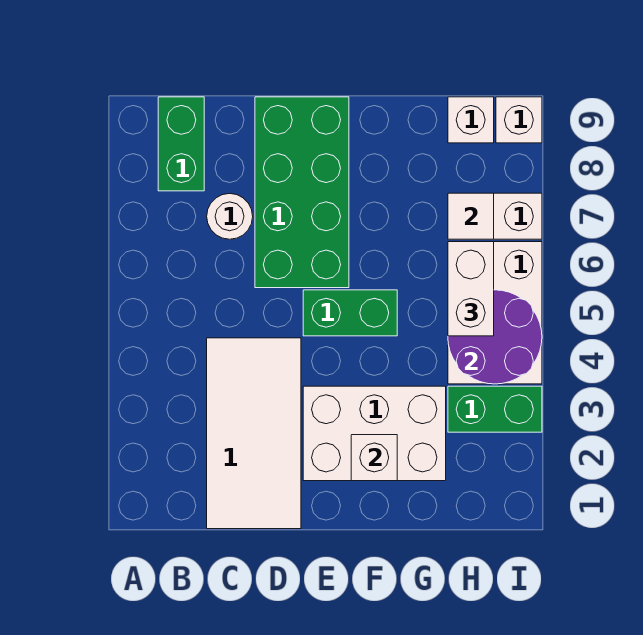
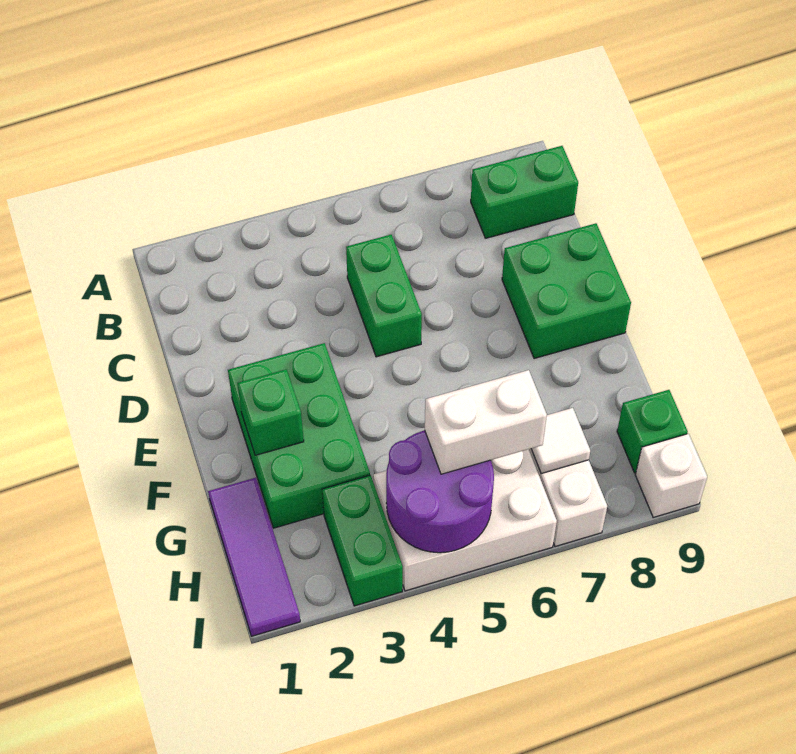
white 2x4 tile [207,338,301,529] -> none
white 1x1 round brick [207,193,253,239] -> none
green 2x4 brick [255,97,349,288] -> green 2x2 brick [502,223,631,359]
white 2x3 brick [303,386,446,481] -> green 2x3 brick [228,343,370,528]
green 1x2 brick [303,290,397,336] -> green 1x2 brick moved to [346,235,422,357]
white 1x1 brick [351,435,397,481] -> green 1x1 brick [237,369,304,455]
none -> purple 1x3 tile [208,478,300,636]
white 1x1 brick [448,97,494,143] -> green 1x1 brick [617,390,688,473]

